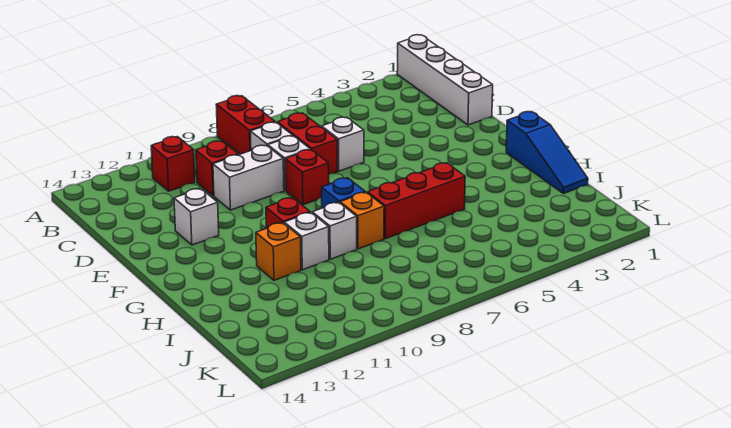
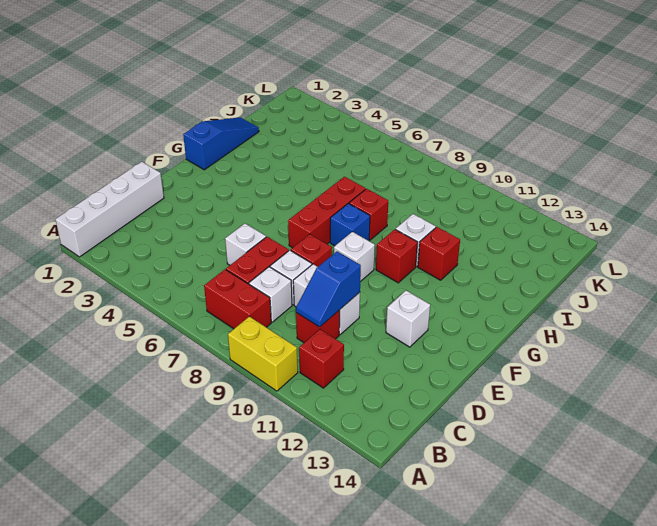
red 1x2 brick [216,96,275,154] -> red 1x2 brick turned to [204,270,271,329]
none -> yellow 1x2 brick [228,317,298,391]
none -> blue 1x2 slope [296,251,361,327]
red 1x3 brick [368,163,465,239] -> red 1x3 brick turned to [288,177,366,248]
orange 1x1 brick [340,192,384,249] -> red 1x1 brick [349,189,388,240]
white 1x1 brick [312,202,357,259] -> white 1x1 brick moved to [334,232,375,282]
orange 1x1 brick [256,223,301,280] -> red 1x1 brick [418,227,460,280]

